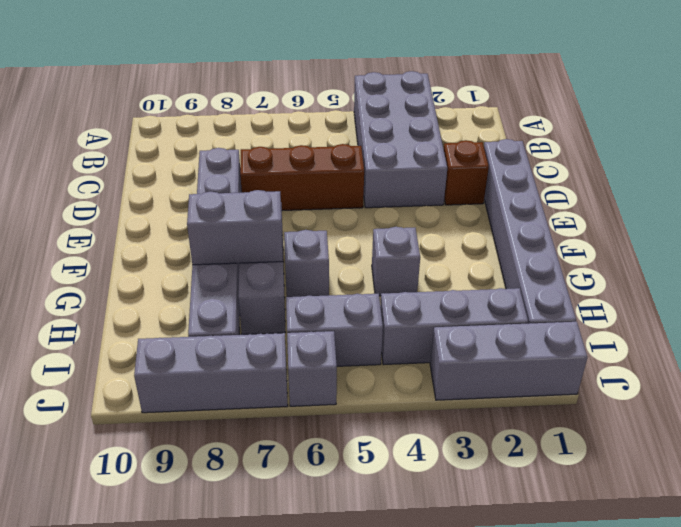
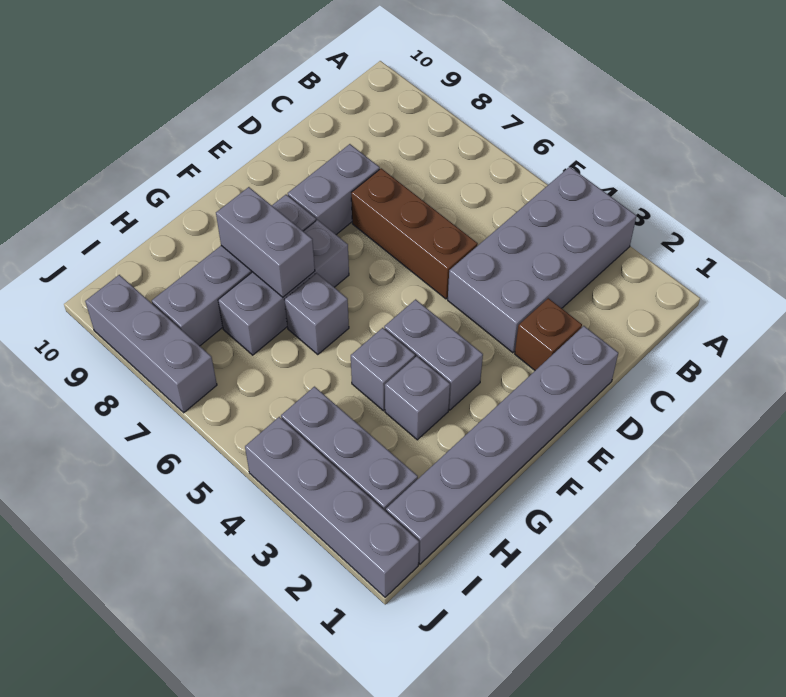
grey 1x2 brick [286,294,383,366] -> grey 1x2 brick moved to [384,299,483,410]
grey 1x3 brick [430,322,587,400] -> grey 1x4 brick [245,417,419,597]
grey 1x1 brick [287,331,337,406] -> grey 1x1 brick moved to [385,356,450,440]

